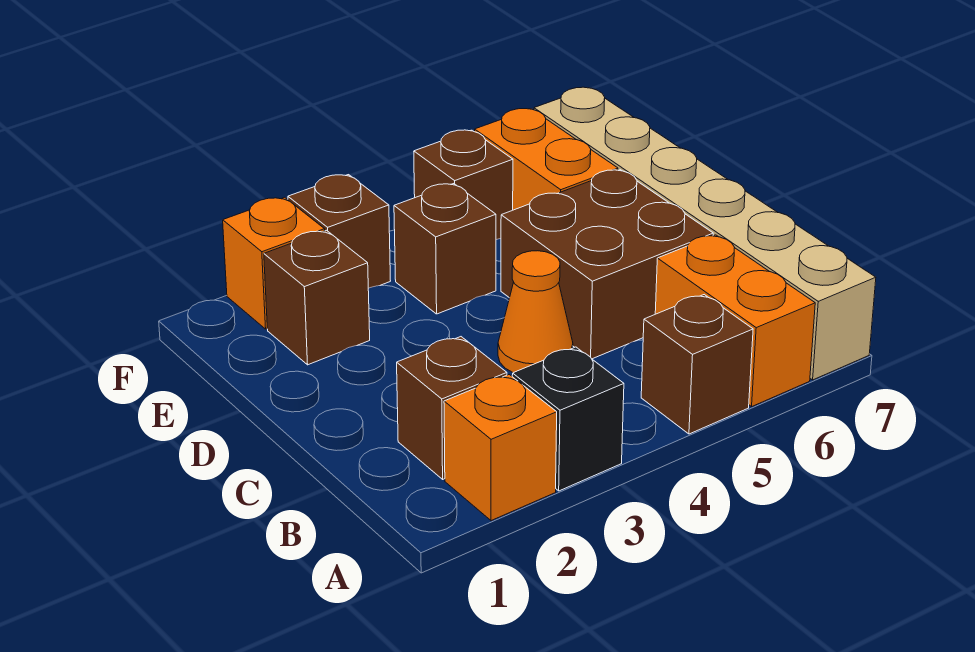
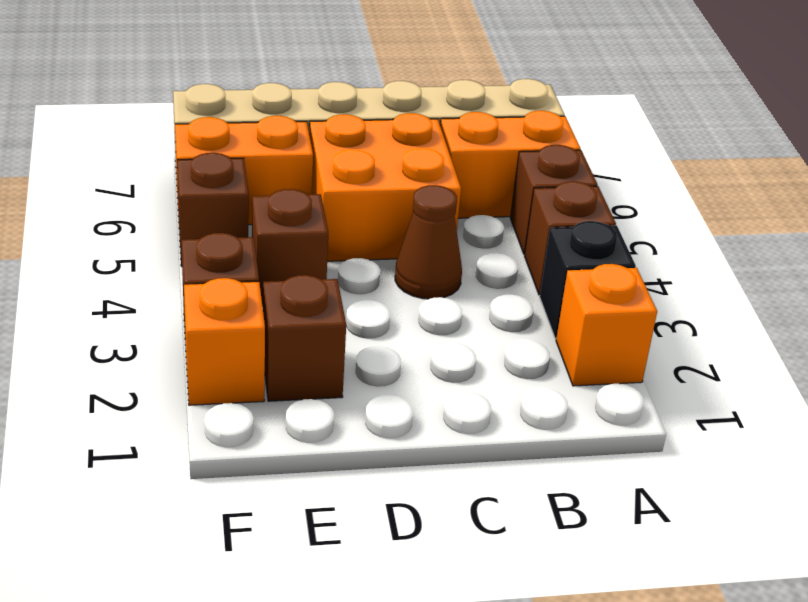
brown 1x1 brick [397,337,507,479] -> brown 1x1 brick moved to [525,181,616,295]
orange 1x1 cone [498,251,573,373] -> brown 1x1 cone [395,185,462,299]
brown 2x2 brick [501,170,713,359] -> orange 2x2 brick [309,113,461,261]

